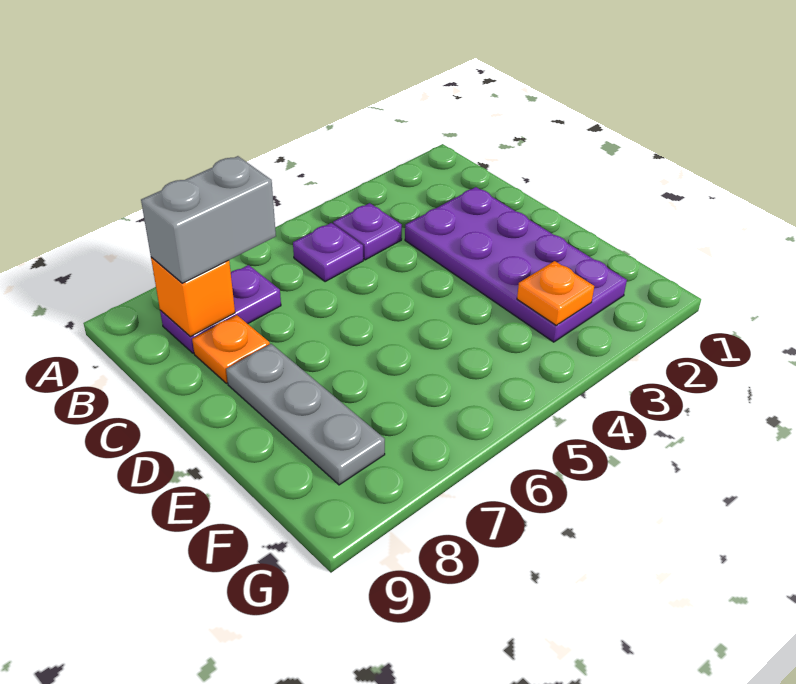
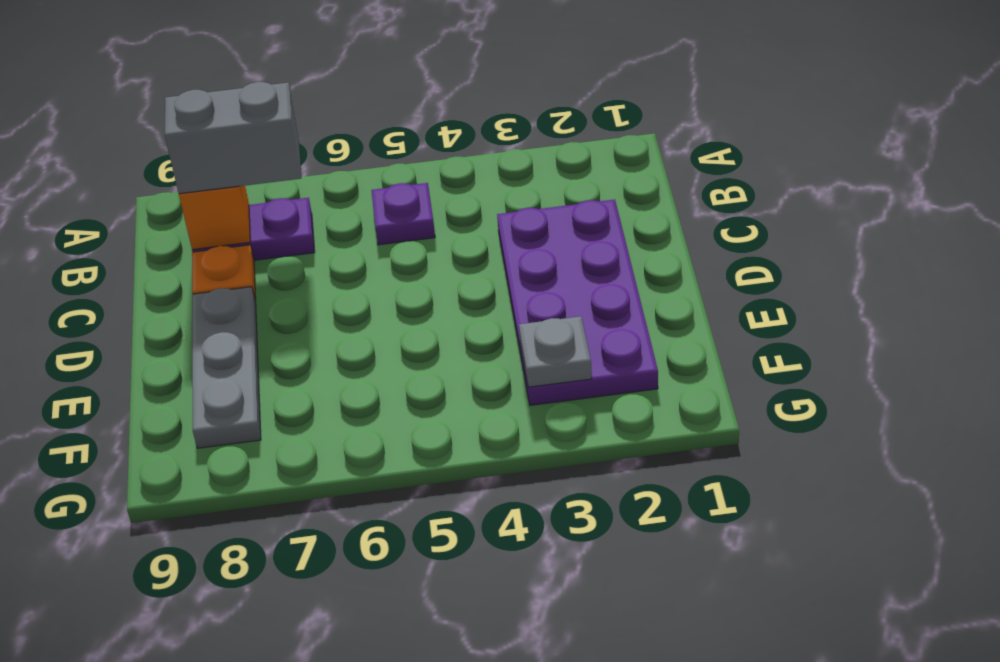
purple 1x1 plate [333,203,402,260] -> none
orange 1x1 plate [517,261,594,325] -> grey 1x1 plate [519,316,592,387]

